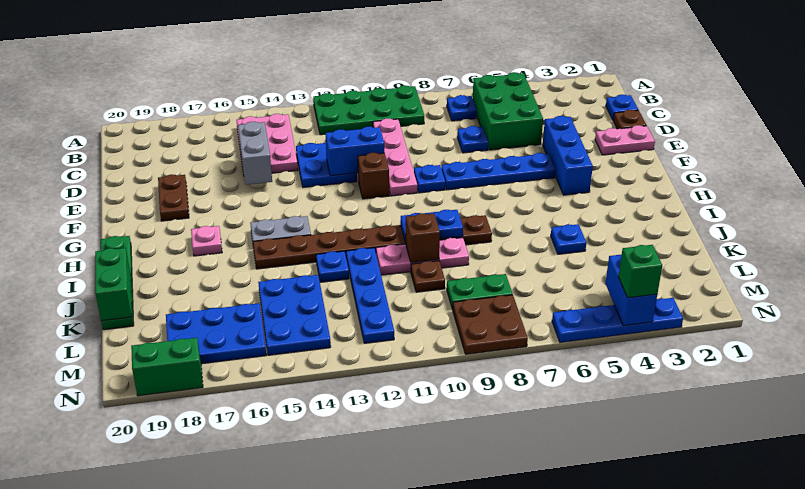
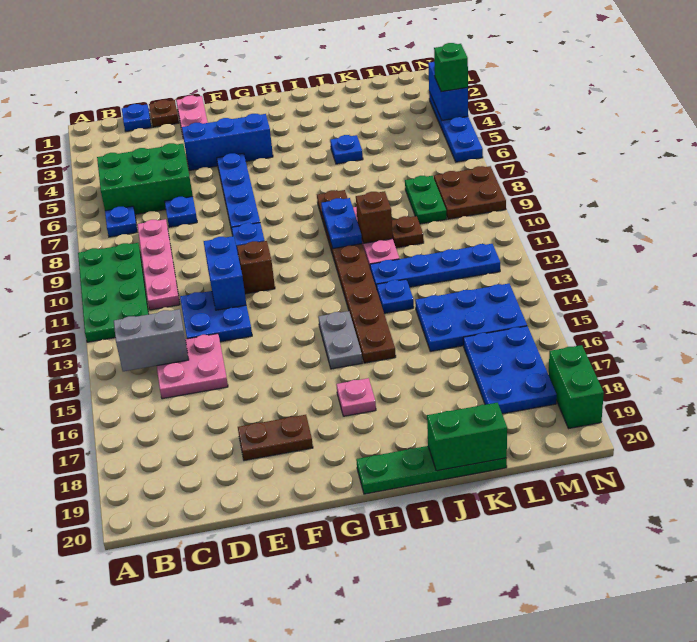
pink 2x3 plate [236,114,298,173] -> pink 2x2 plate [157,334,228,399]
pink 1x4 plate [373,118,417,196] -> pink 1x4 plate turned to [137,219,180,310]
grey 1x2 brick [238,122,272,185] -> grey 1x2 brick moved to [114,309,189,371]
blue 1x2 brick [605,255,657,326] -> blue 1x2 brick turned to [428,62,468,120]

